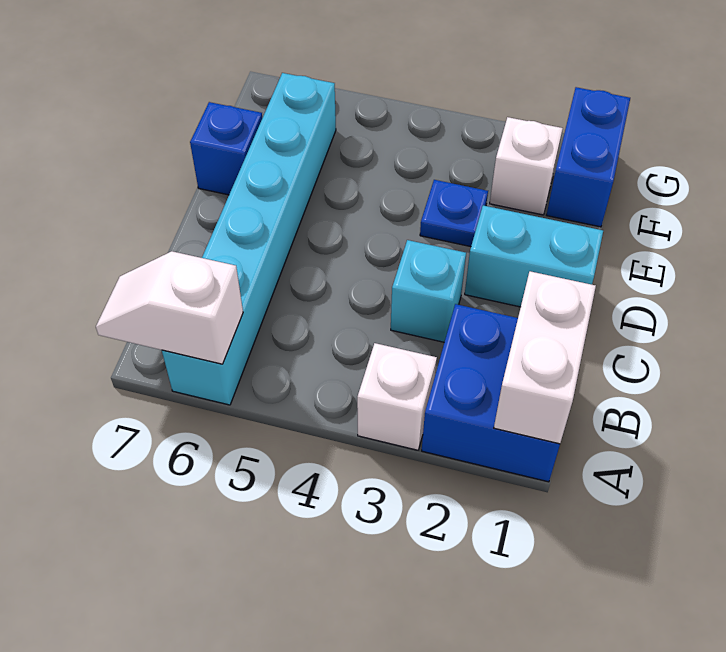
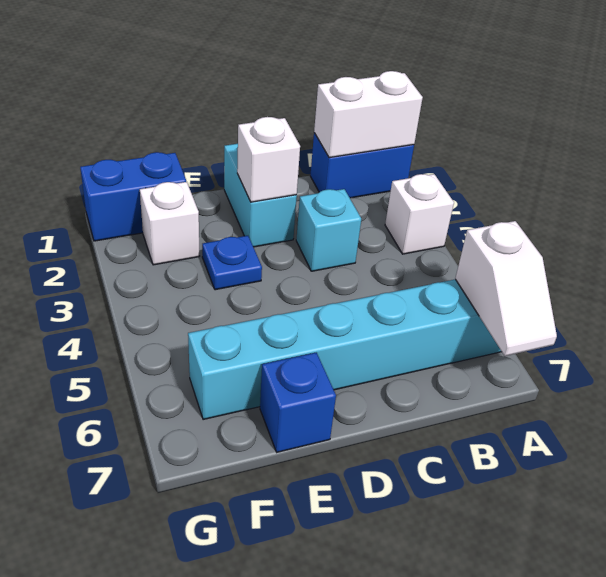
blue 2x2 brick [422,304,560,482] -> blue 1x2 brick [310,133,414,198]
none -> white 1x1 brick [237,117,300,202]

